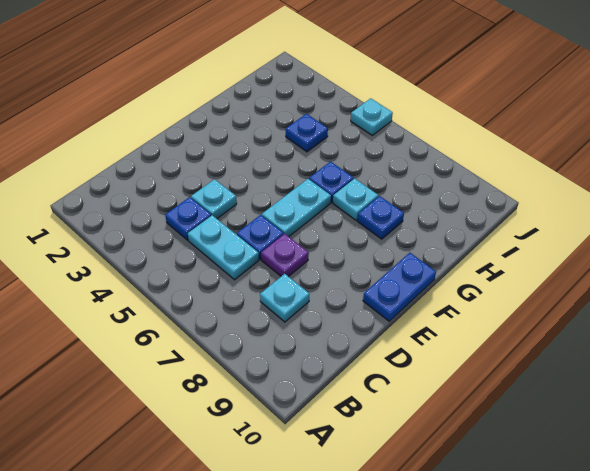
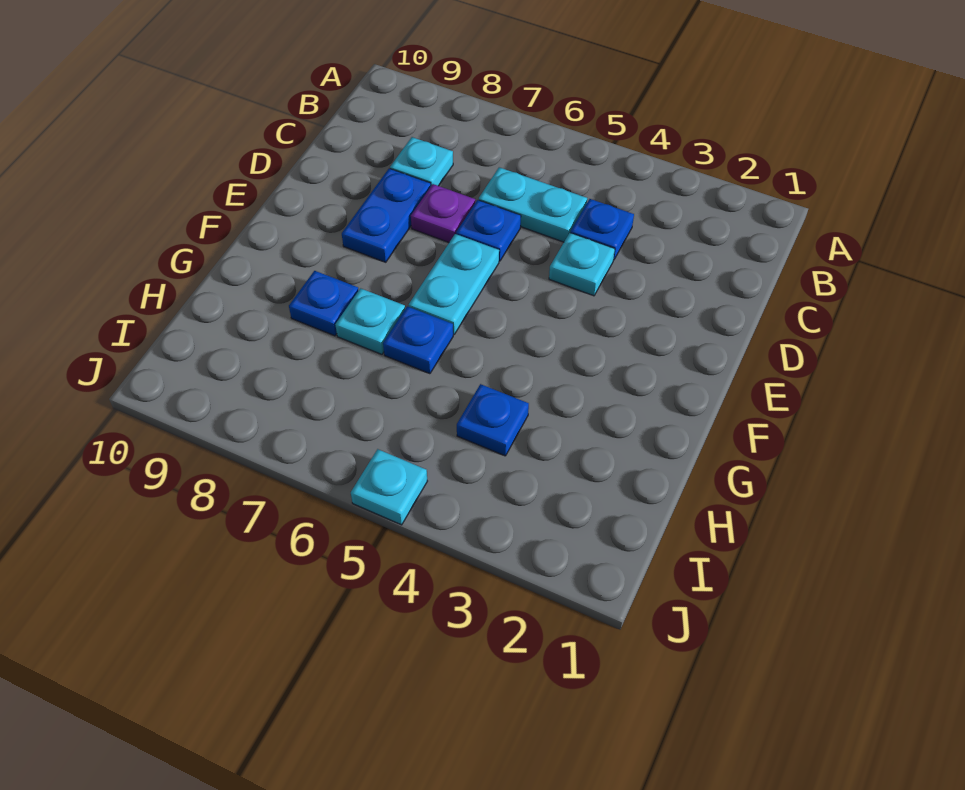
blue 1x2 plate [363,253,436,321] -> blue 1x2 plate moved to [342,169,431,262]

